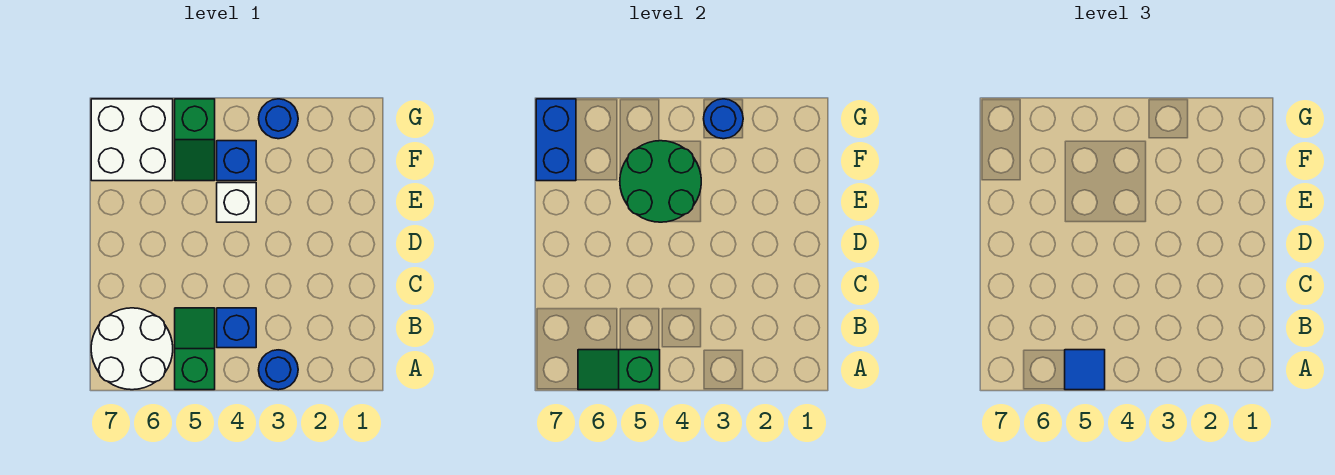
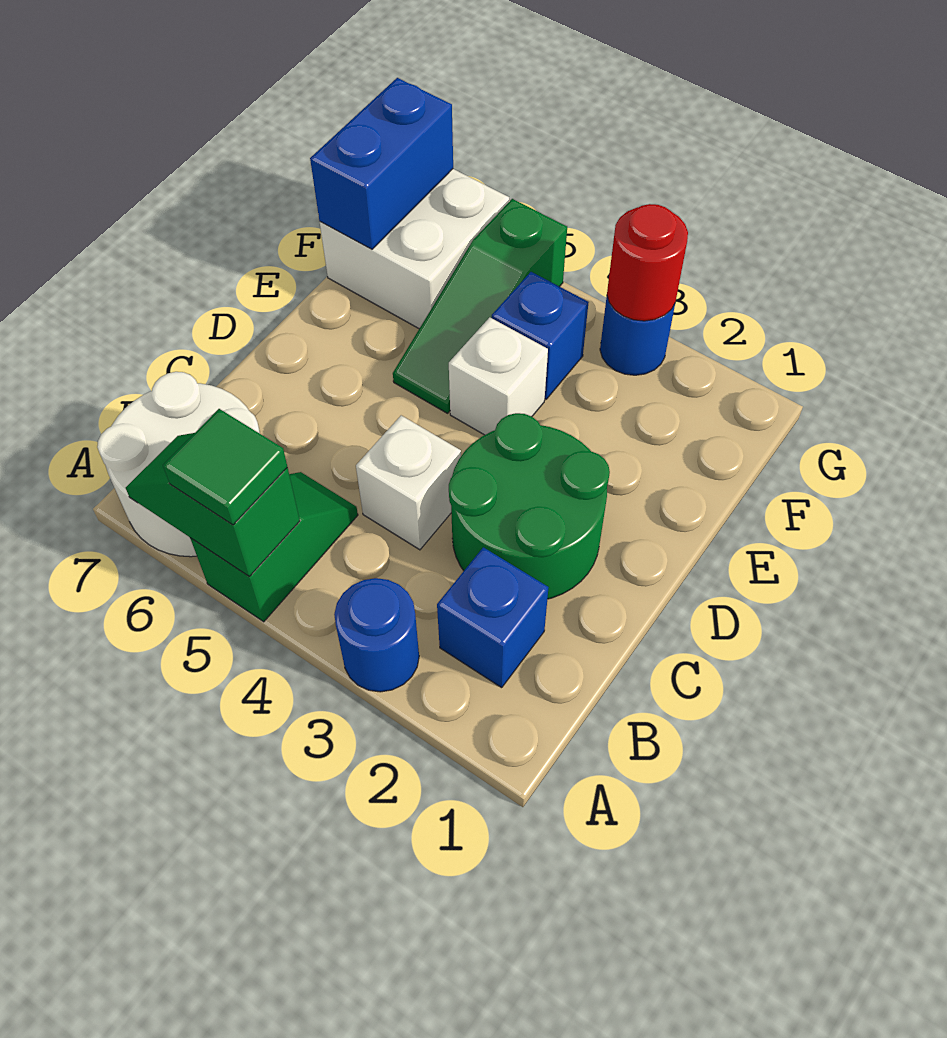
blue 1x1 tile [1065,350,1105,390] -> green 1x1 tile [163,409,287,525]
blue 1x1 brick [217,308,256,348] -> blue 1x1 brick moved to [437,547,548,688]
none -> white 1x1 brick [356,415,461,550]
green 2x2 round brick [620,141,701,222] -> green 2x2 round brick moved to [449,413,610,599]
green 1x2 slope [175,99,215,181] -> green 1x3 slope [393,199,567,413]
blue 1x1 round brick [704,99,743,139] -> red 1x1 round brick [607,204,688,321]

